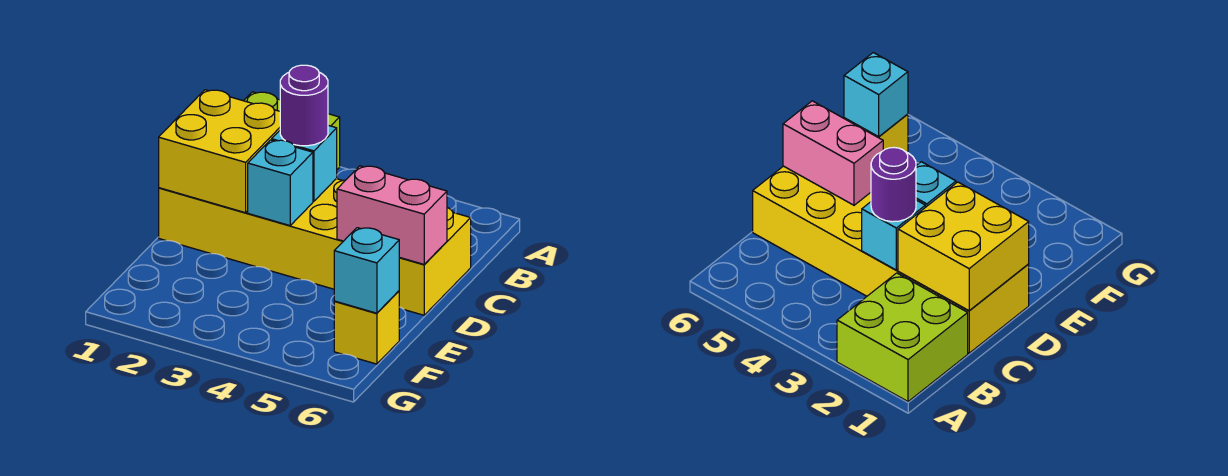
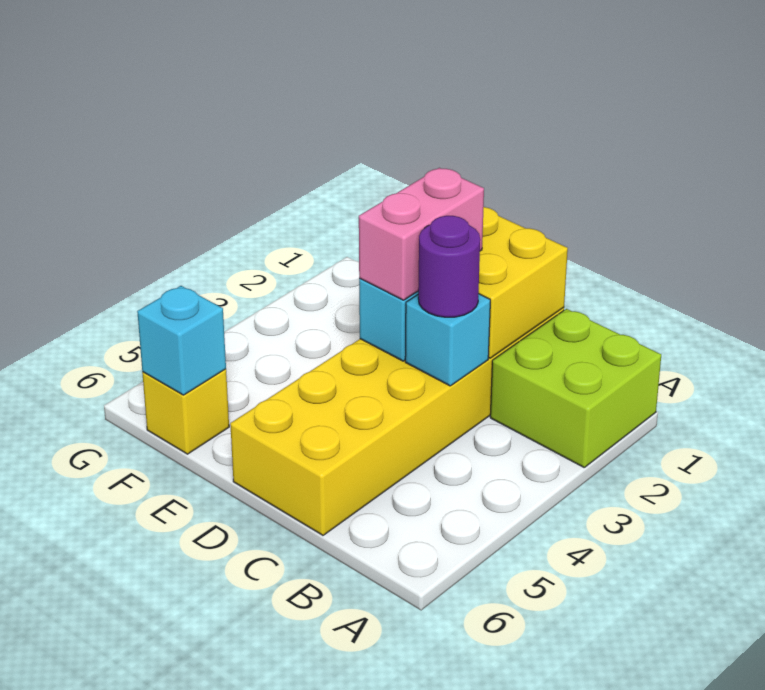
pink 1x2 brick [337,166,447,264] -> pink 1x2 brick moved to [359,168,484,300]

